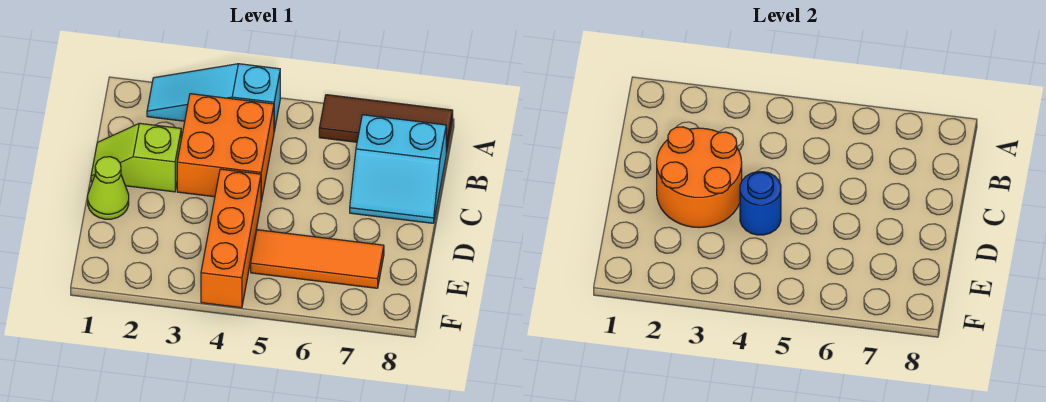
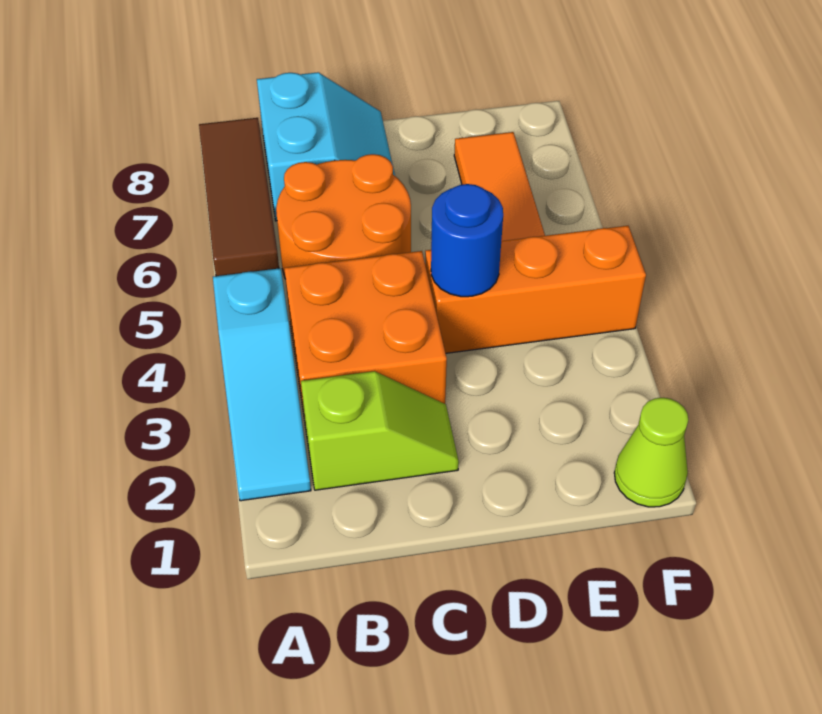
lime 1x2 slope [91,123,181,192] -> lime 1x2 slope turned to [301,371,459,490]
orange 2x2 round brick [657,127,742,228] -> orange 2x2 round brick moved to [276,154,411,277]
lime 1x1 cone [88,157,129,219] -> lime 1x1 cone moved to [614,398,688,507]

